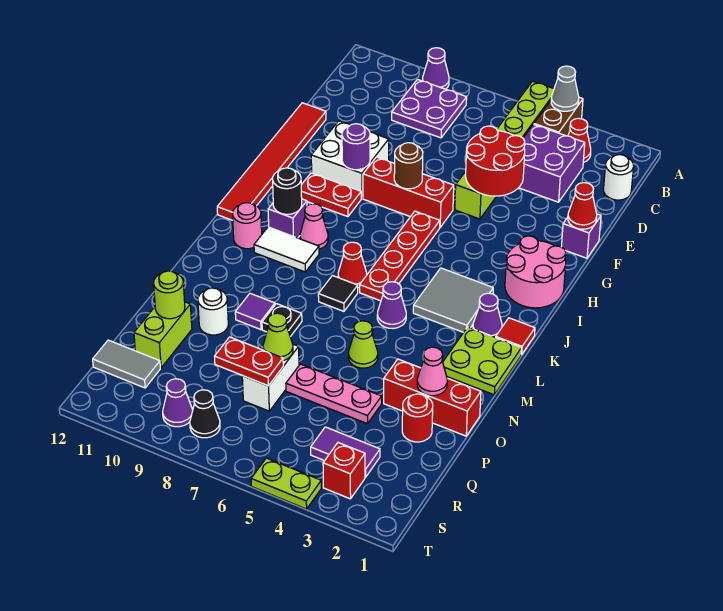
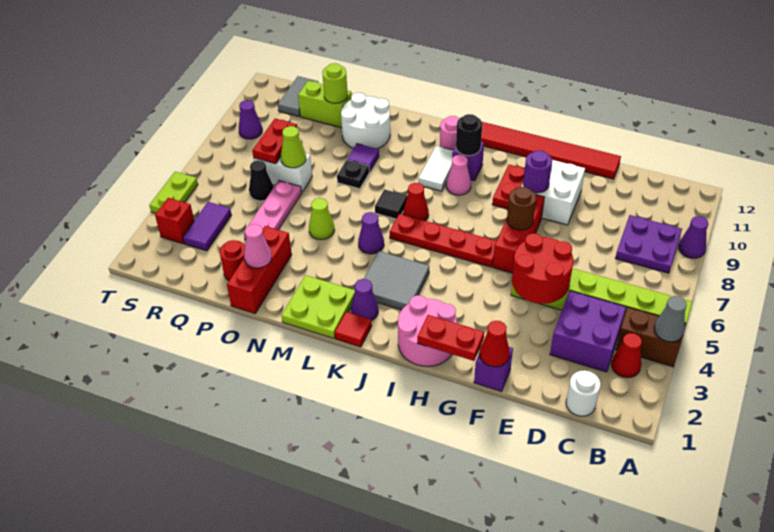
none -> red 1x2 plate [417,315,484,361]
white 1x1 round brick [198,288,228,335] -> white 2x2 round brick [341,93,390,149]
black 1x1 cone [190,390,220,438] -> black 1x1 cone moved to [249,160,274,201]

